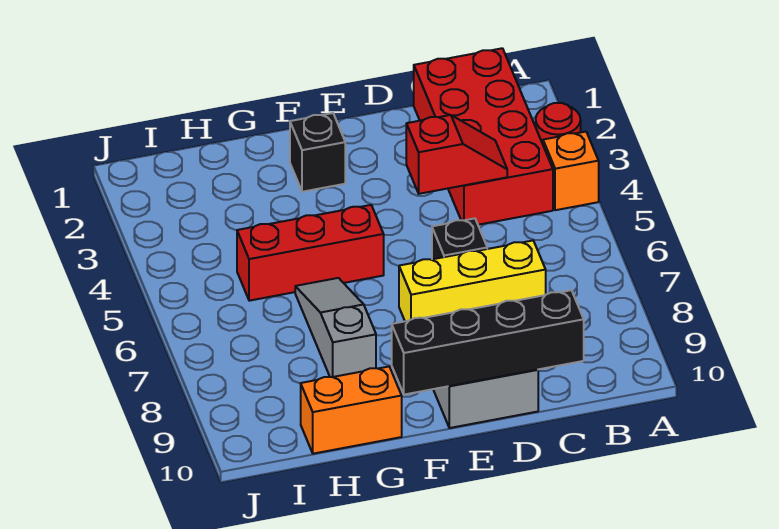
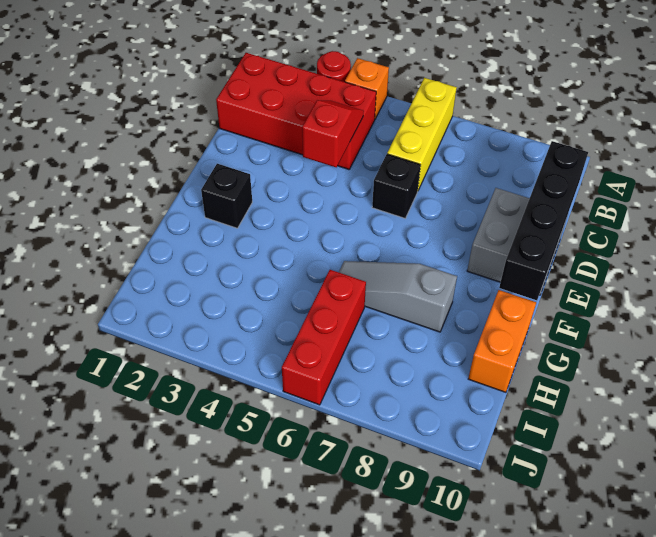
yellow 1x3 brick [399,241,546,321] -> yellow 1x3 brick moved to [387,78,457,190]
red 1x3 brick [237,205,384,301] -> red 1x3 brick moved to [282,270,366,405]

